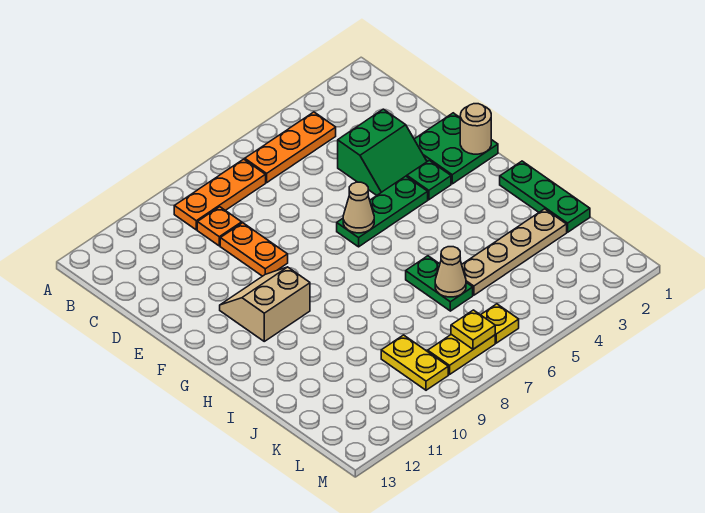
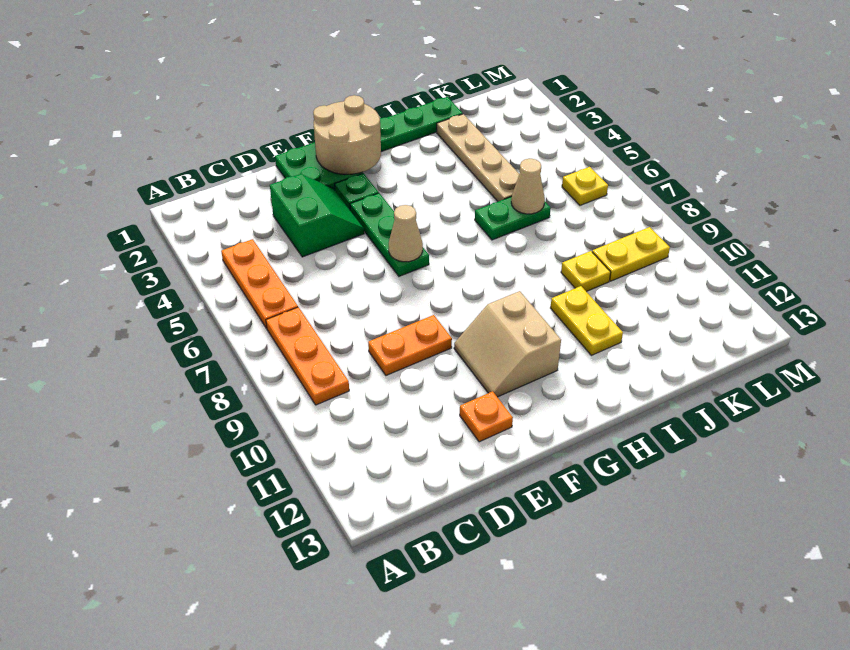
orange 1x1 plate [197,207,242,246] -> orange 1x1 plate moved to [460,391,513,442]
tan 1x1 round brick [460,104,491,154] -> tan 2x2 round brick [313,95,381,174]
yellow 1x2 plate [428,334,495,375] -> yellow 1x2 plate moved to [551,286,623,355]
yellow 1x1 plate [451,310,495,349] -> yellow 1x1 plate moved to [561,251,611,292]

